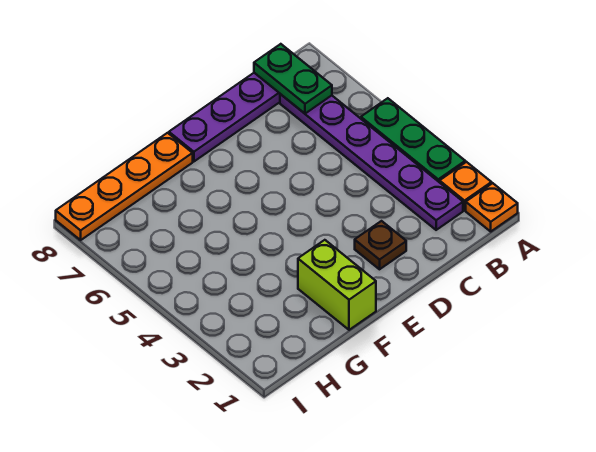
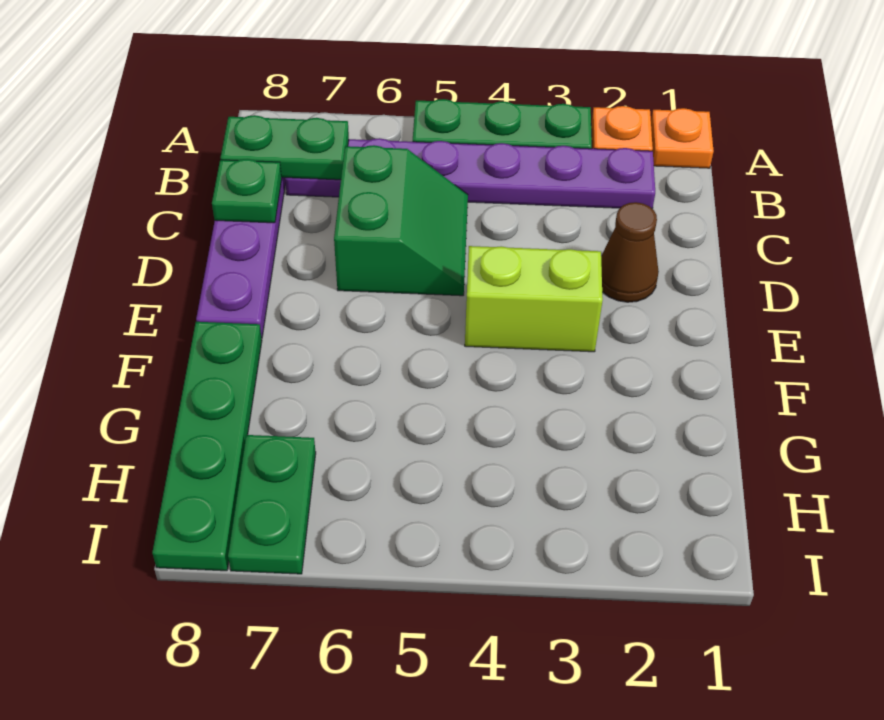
none -> green 2x2 slope [334,145,468,296]
none -> green 1x1 plate [212,159,282,223]
brown 1x1 plate [355,221,406,269] -> brown 1x1 cone [601,202,659,302]
lime 1x2 brick [298,240,376,330] -> lime 1x2 brick moved to [465,246,603,352]
orange 1x4 plate [56,133,193,240] -> green 1x4 plate [152,322,262,571]
none -> green 1x2 plate [228,435,316,574]

